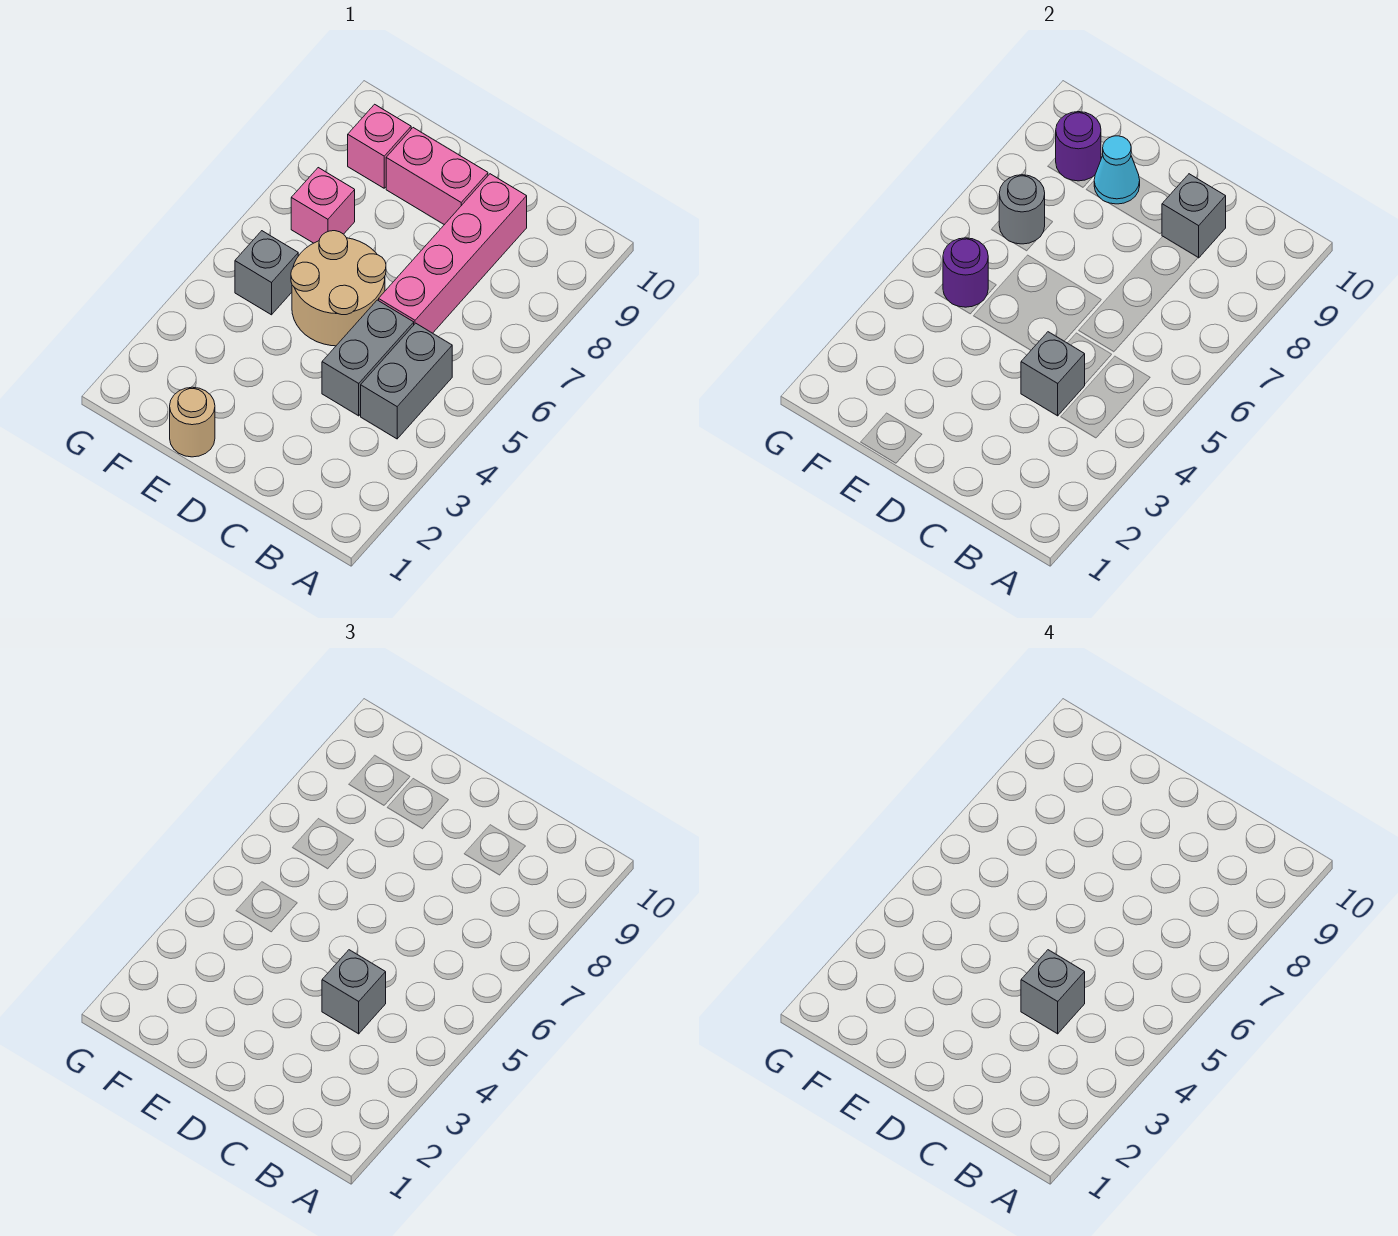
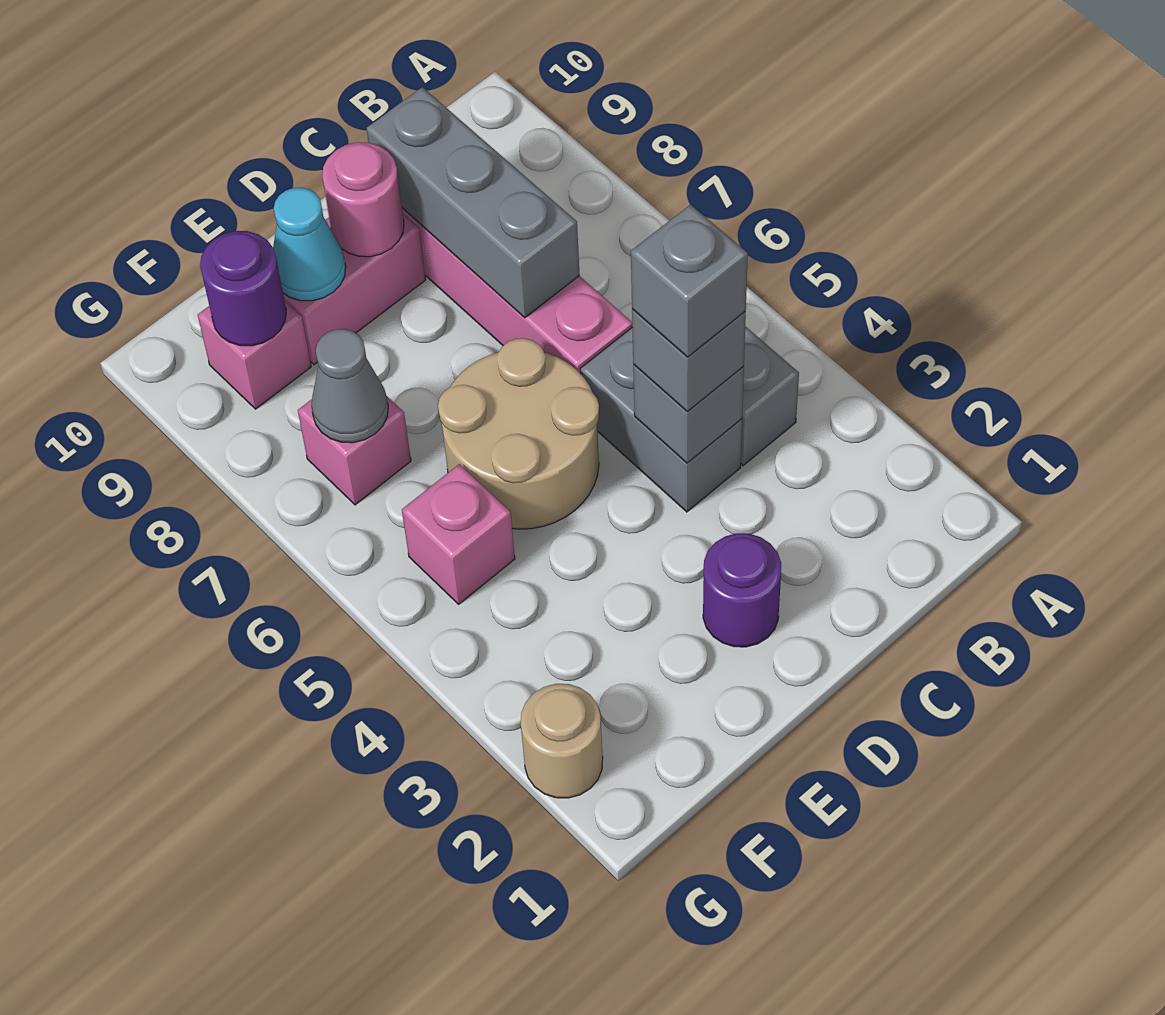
grey 1x1 brick [1162,174,1226,258] -> grey 1x3 brick [367,87,580,318]
none -> pink 1x1 round brick [322,142,404,257]
tan 1x1 round brick [170,387,215,457] -> tan 1x1 round brick moved to [521,684,603,798]
grey 1x1 brick [235,231,298,315] -> pink 1x1 brick [402,464,515,604]
purple 1x1 round brick [943,238,988,307] -> purple 1x1 round brick moved to [703,533,781,647]
grey 1x1 round brick [999,175,1045,244] -> grey 1x1 cone [311,329,388,443]

